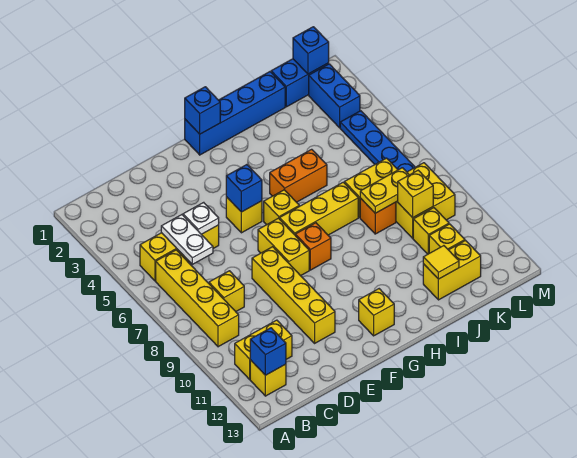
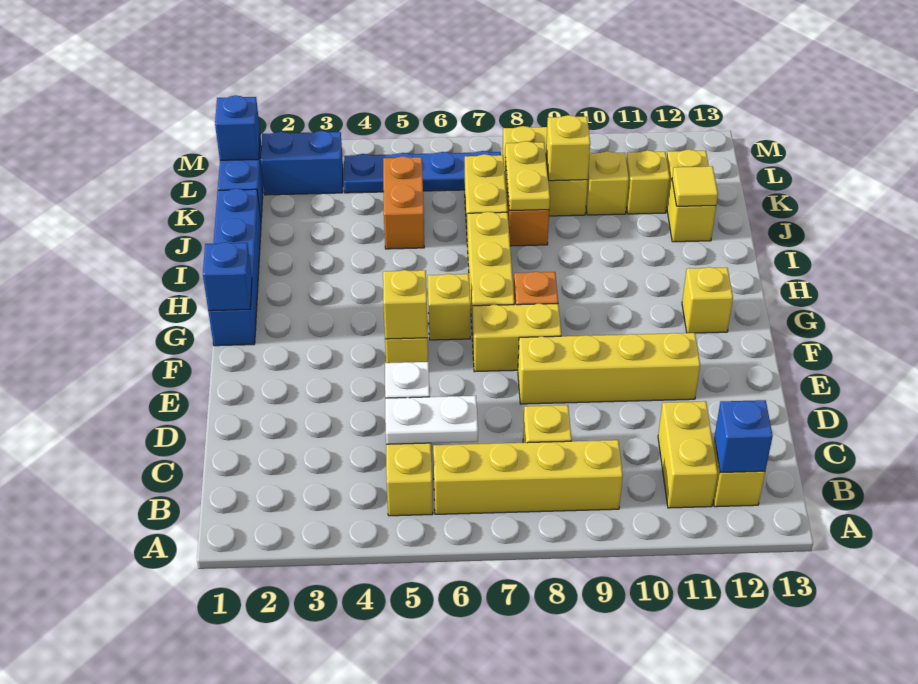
blue 1x1 brick [226,165,262,212] -> yellow 1x1 brick [383,270,428,339]
orange 1x2 brick [270,149,327,202] -> orange 1x2 brick moved to [383,156,424,249]

